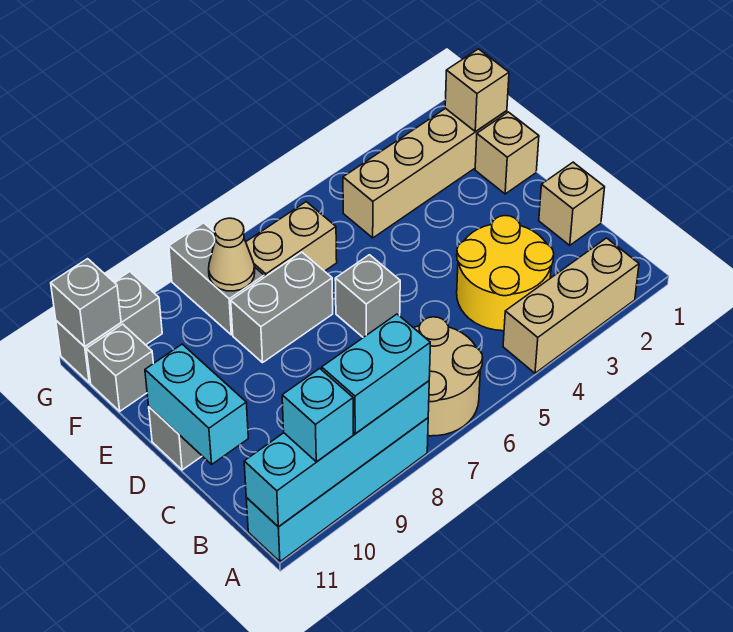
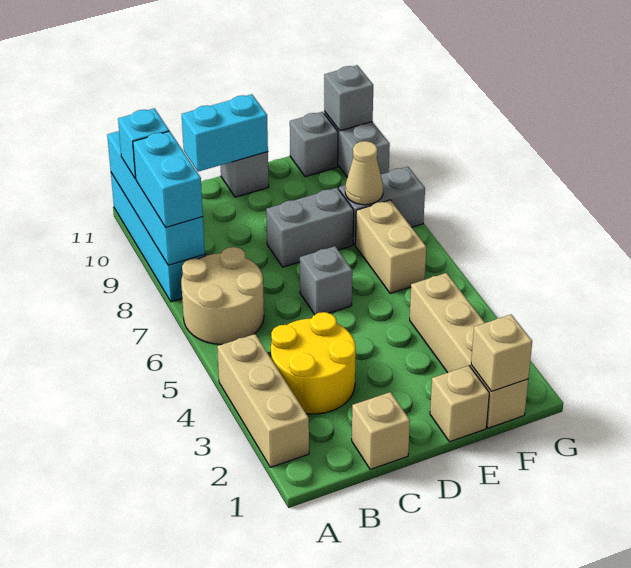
grey 1x2 brick [231,252,333,363] -> grey 1x2 brick turned to [266,188,354,267]

